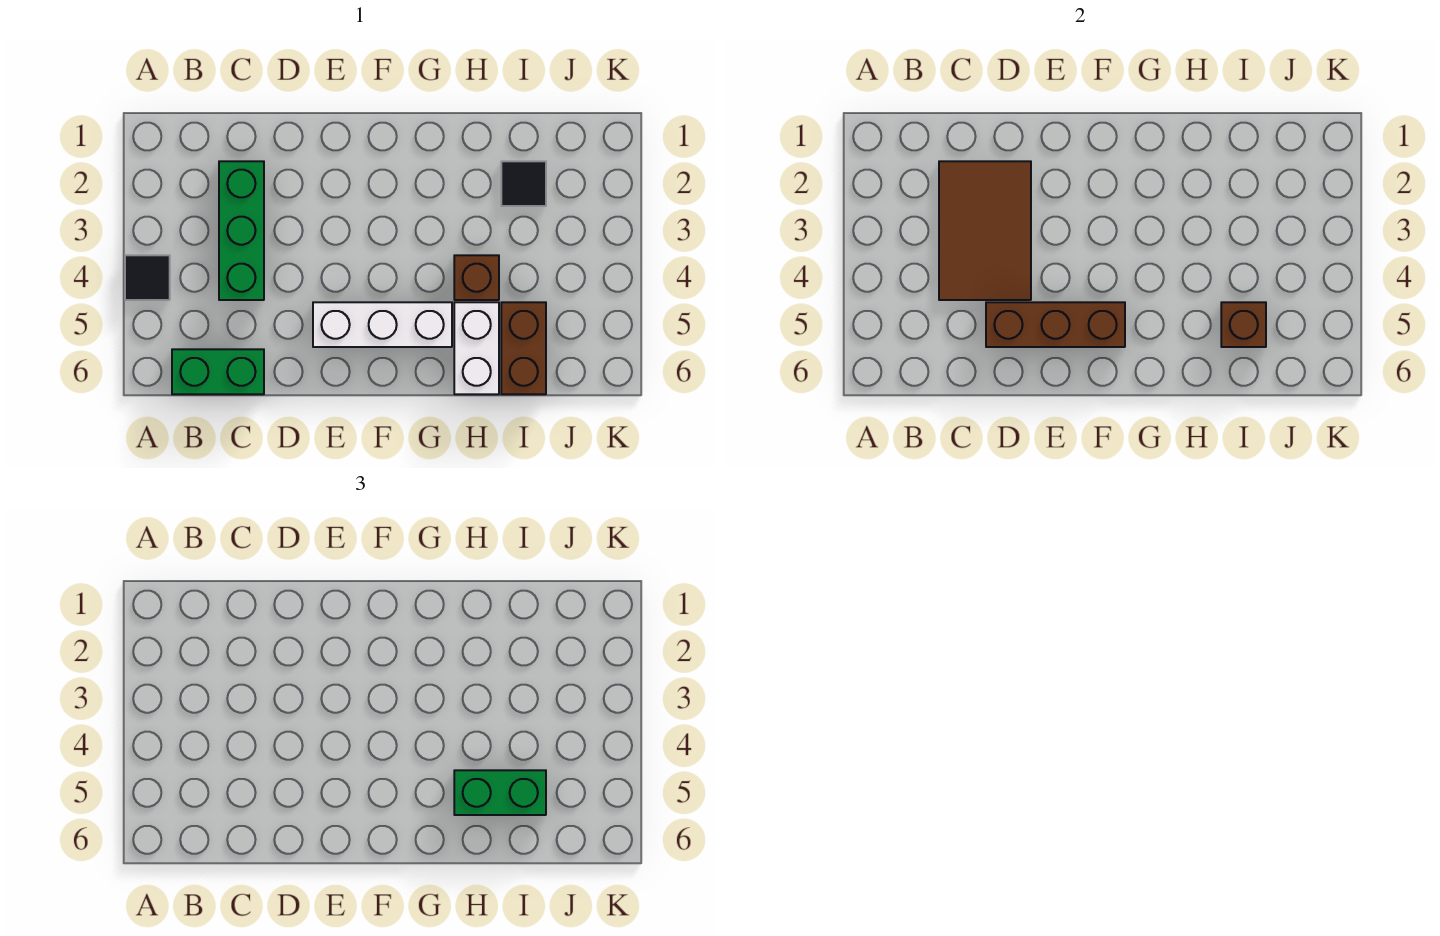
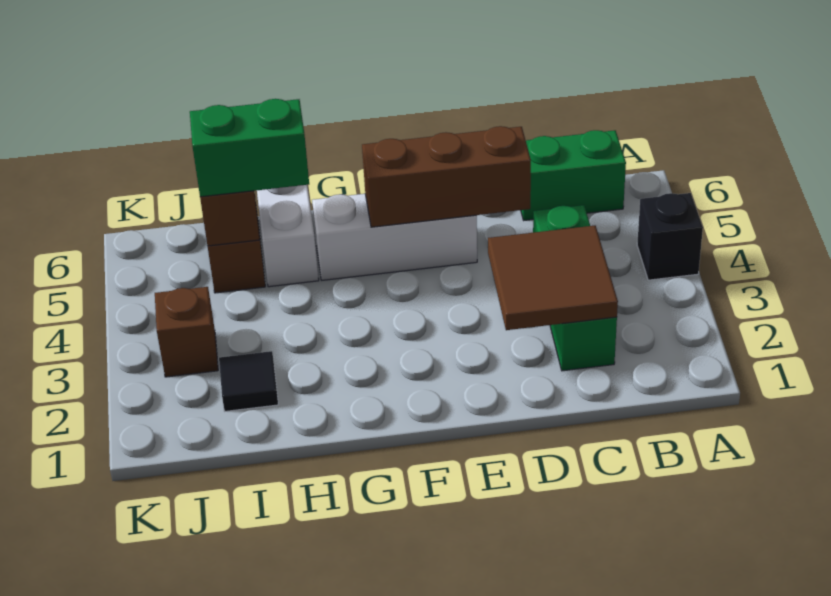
black 1x1 tile [125,255,170,300] -> black 1x1 brick [637,193,703,280]
brown 2x3 tile [939,161,1031,300] -> brown 2x2 tile [488,226,618,330]
brown 1x1 brick [454,255,499,300] -> brown 1x1 brick moved to [155,287,218,377]

